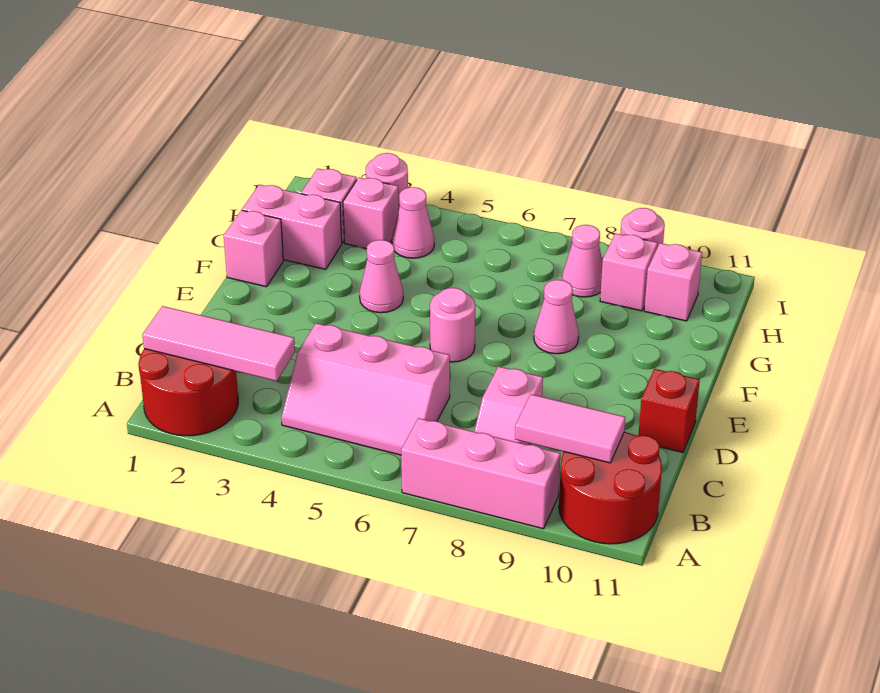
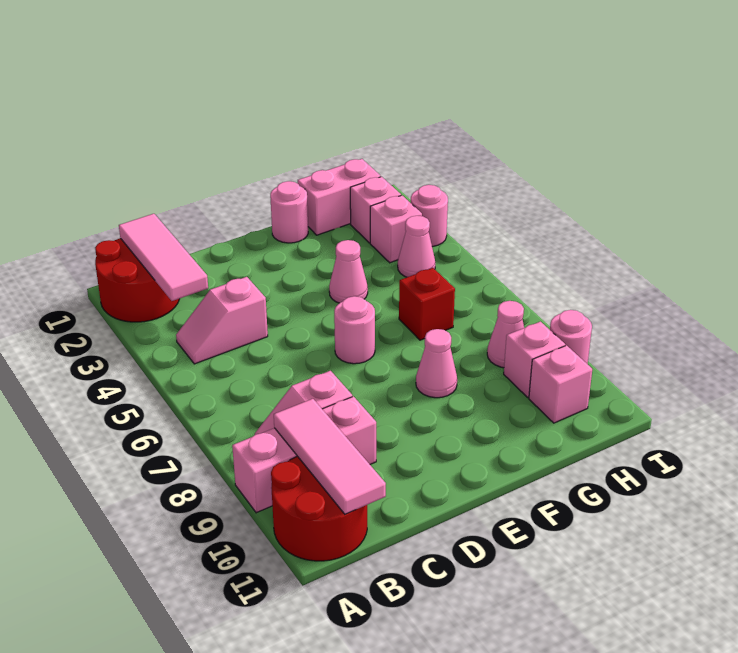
pink 1x3 brick [401,418,560,529] -> pink 1x3 brick turned to [232,396,376,513]
pink 2x3 slope [281,323,450,455] -> pink 1x2 slope [176,277,268,364]
pink 1x2 tile [515,394,625,463] -> pink 1x3 tile [274,399,386,514]
red 1x1 brick [638,369,700,452] -> red 1x1 brick moved to [399,268,455,340]
pink 1x1 brick [224,210,283,287] -> pink 1x1 round brick [270,181,308,243]
pink 1x2 brick [242,185,342,269] -> pink 1x2 brick turned to [298,159,381,235]

